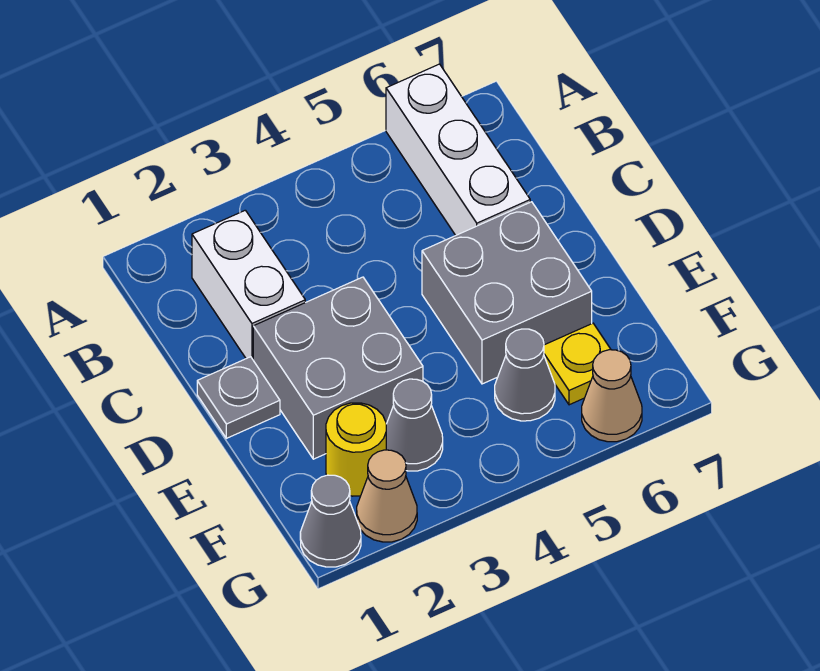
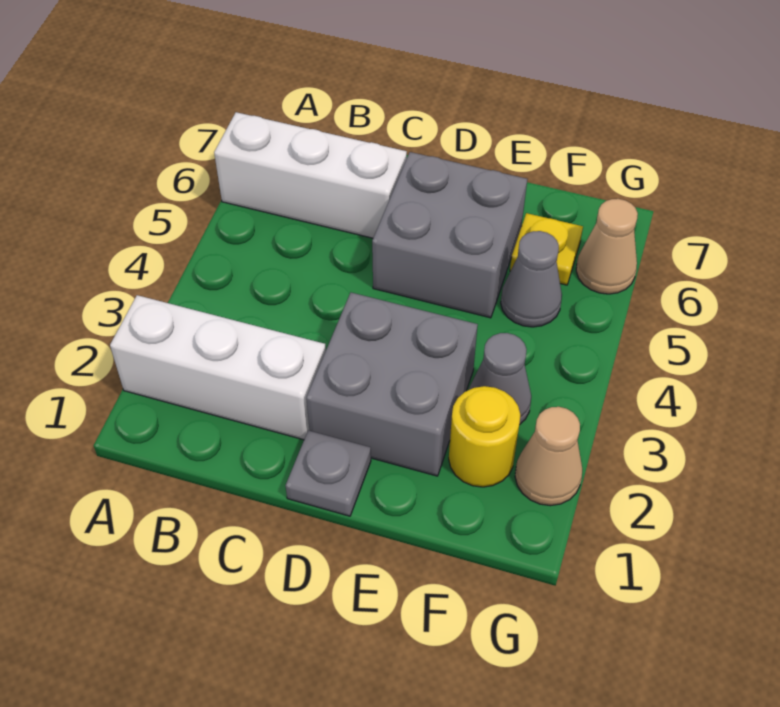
white 1x2 brick [192,210,305,359] -> white 1x3 brick [110,295,326,440]
grey 1x1 cone [300,475,361,567] -> none

